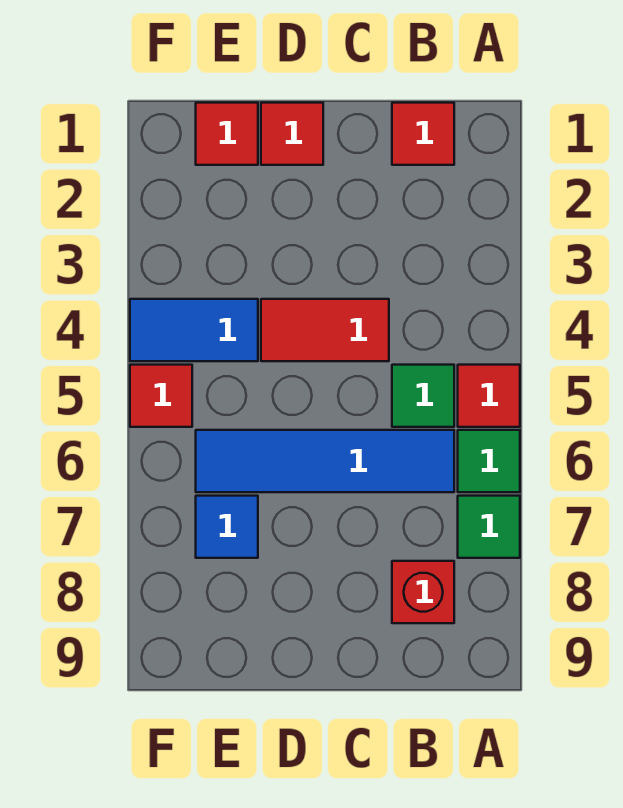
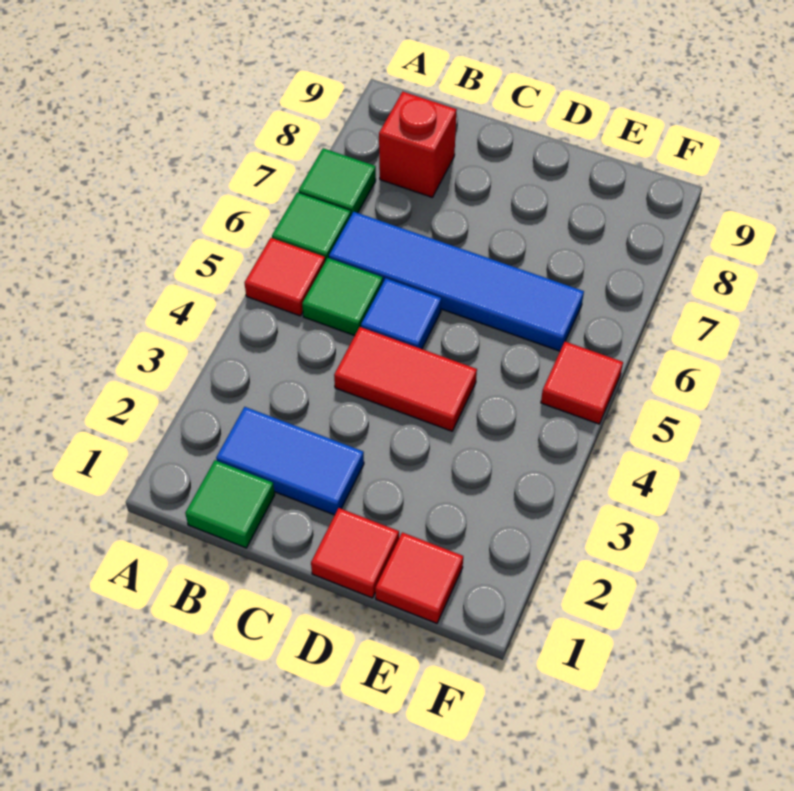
red 1x1 tile [392,103,454,165] -> green 1x1 tile [185,460,275,548]
blue 1x2 tile [130,299,258,361] -> blue 1x2 tile moved to [216,407,364,515]
blue 1x1 tile [196,496,258,558] -> blue 1x1 tile moved to [361,278,441,349]

